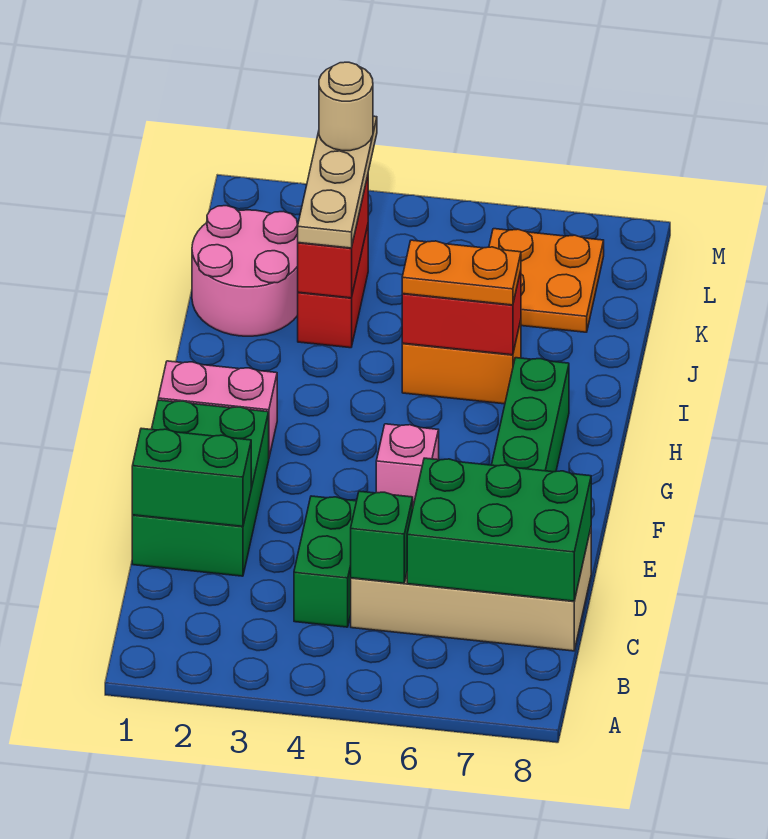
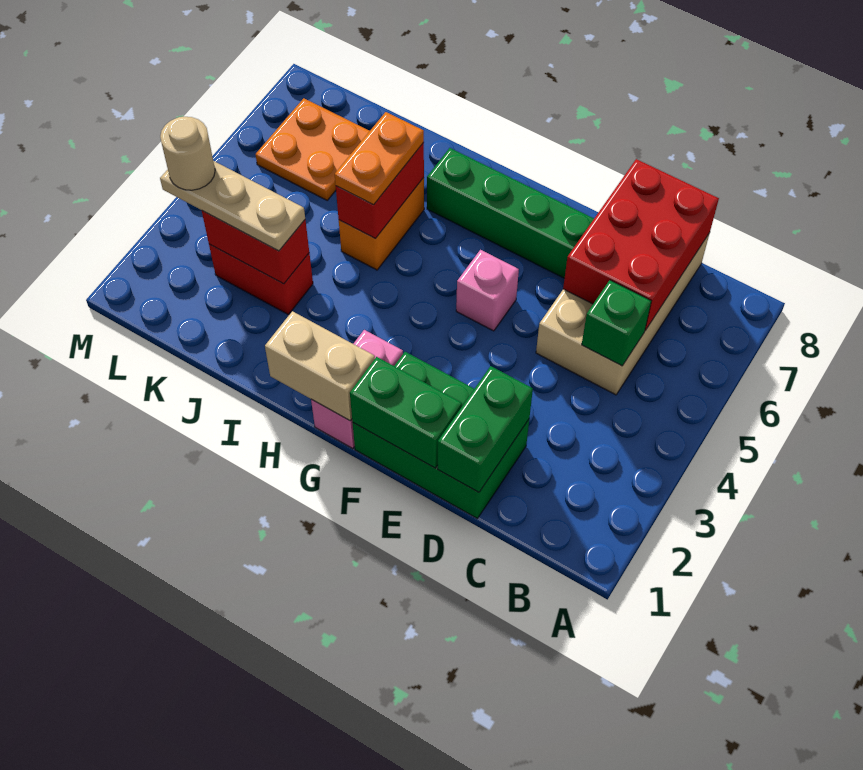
green 1x2 brick [294,496,356,627] -> green 1x2 brick moved to [350,357,462,468]
green 2x3 brick [407,458,591,601] -> red 2x3 brick [563,159,719,330]
none -> tan 1x2 brick [265,311,375,421]
pink 2x2 round brick [192,206,298,336] -> none

